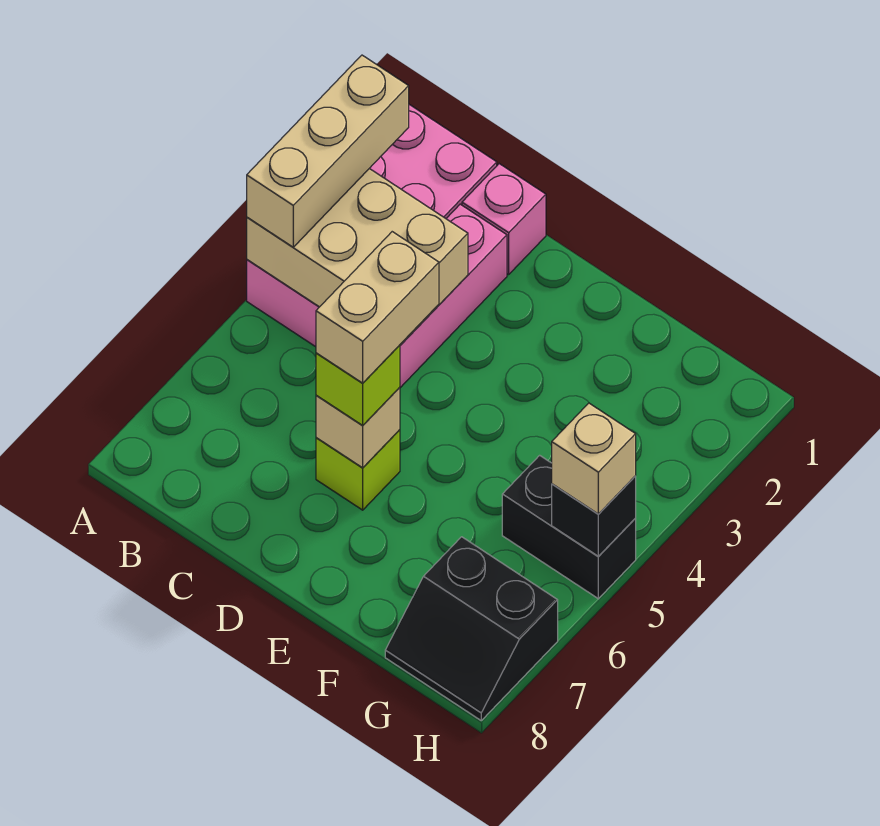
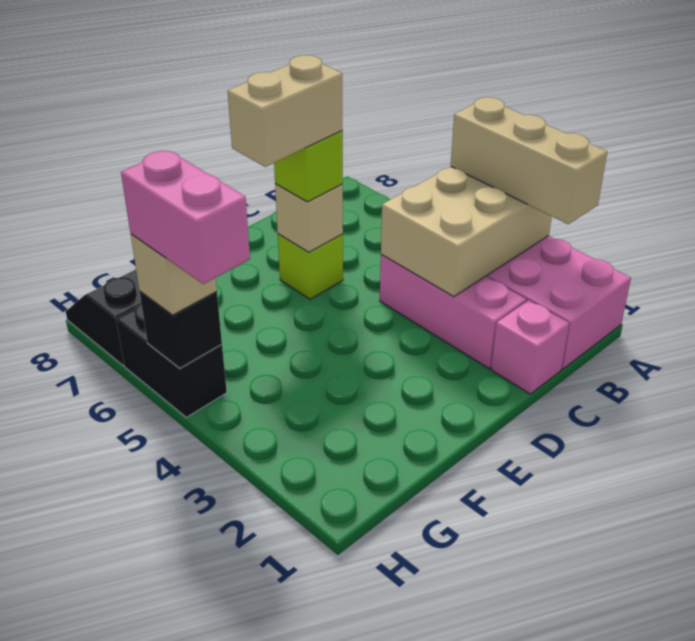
tan 1x2 brick [316,232,439,383] -> tan 1x2 brick turned to [228,55,342,167]
black 1x2 brick [502,455,636,599] -> black 1x2 brick turned to [116,304,227,417]
none -> pink 1x2 brick [121,151,250,284]

